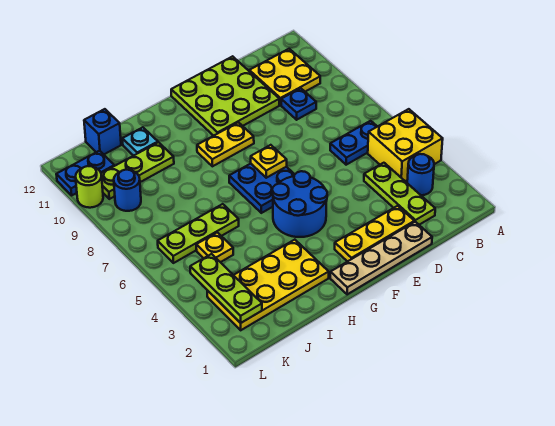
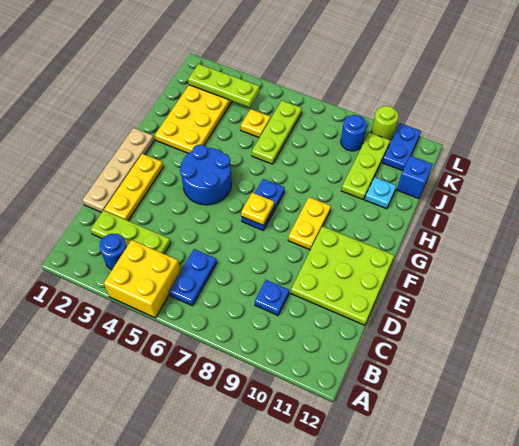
yellow 2x2 plate [249,49,320,105] -> none
blue 2x2 plate [229,164,295,213] -> blue 1x2 plate [242,179,284,231]

